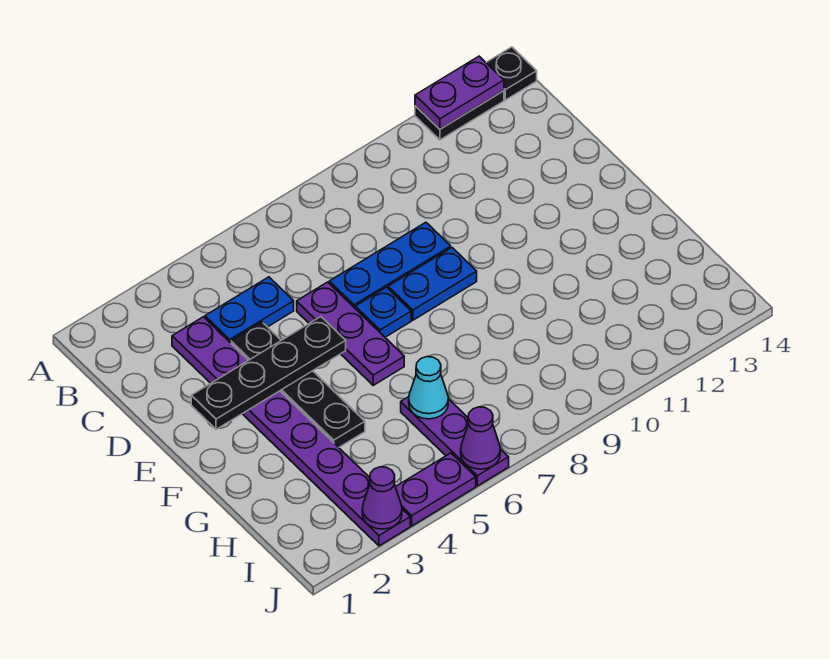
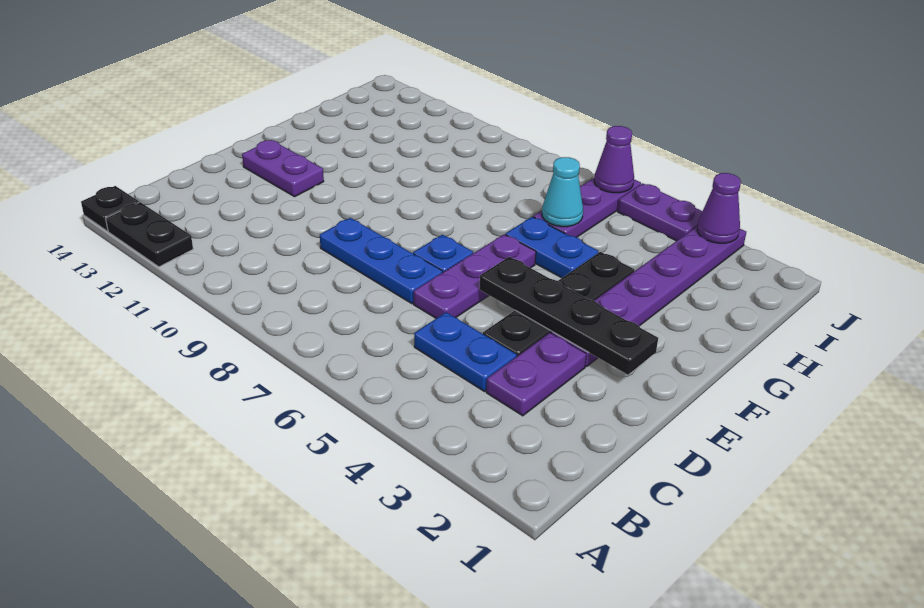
purple 1x2 plate [415,56,504,129] -> purple 1x2 plate moved to [242,140,324,197]
blue 1x2 plate [388,248,477,320] -> blue 1x2 plate moved to [505,217,598,278]

